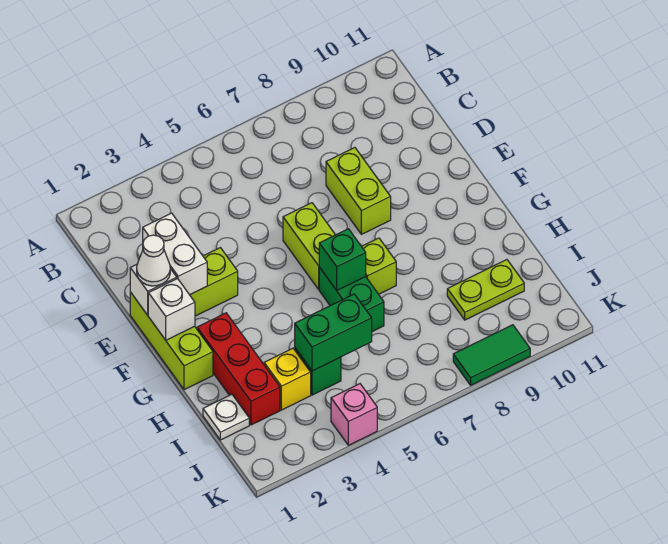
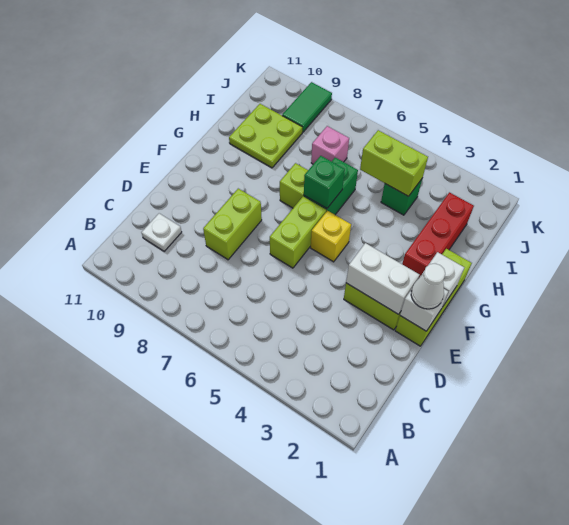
white 1x2 brick [143,213,207,295] -> white 1x2 brick turned to [346,243,419,314]
white 1x1 plate [203,394,249,440] -> white 1x1 plate moved to [141,213,181,251]
yellow 1x1 brick [264,348,311,410] -> yellow 1x1 brick moved to [311,211,351,262]
green 1x2 brick [295,294,372,371] -> lime 1x2 brick [360,130,428,196]
lime 1x2 plate [447,260,524,320] -> lime 2x2 plate [229,104,302,168]
pink 1x1 brick [331,384,377,445] -> pink 1x1 brick moved to [311,126,349,164]
green 1x2 tile [453,325,530,385] -> green 1x2 tile turned to [282,82,332,132]

